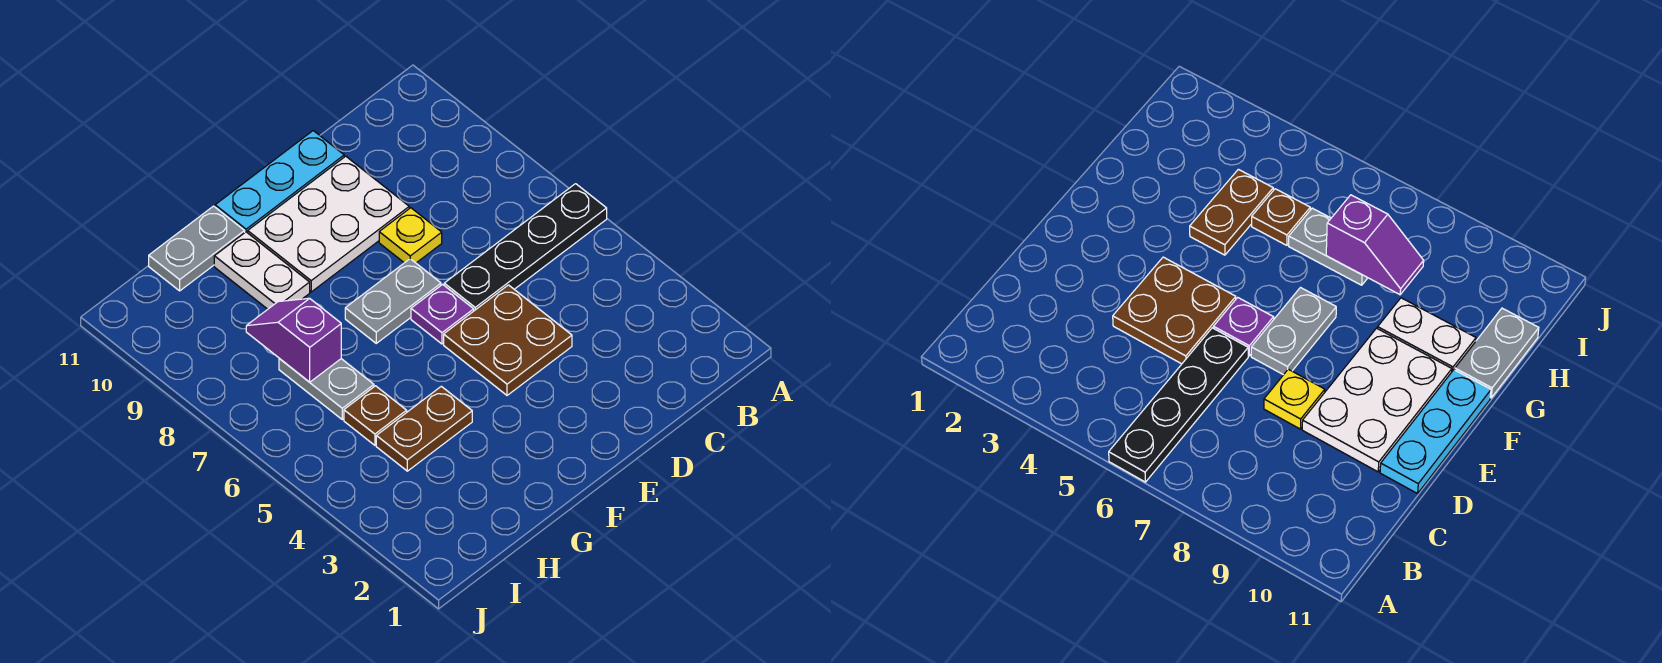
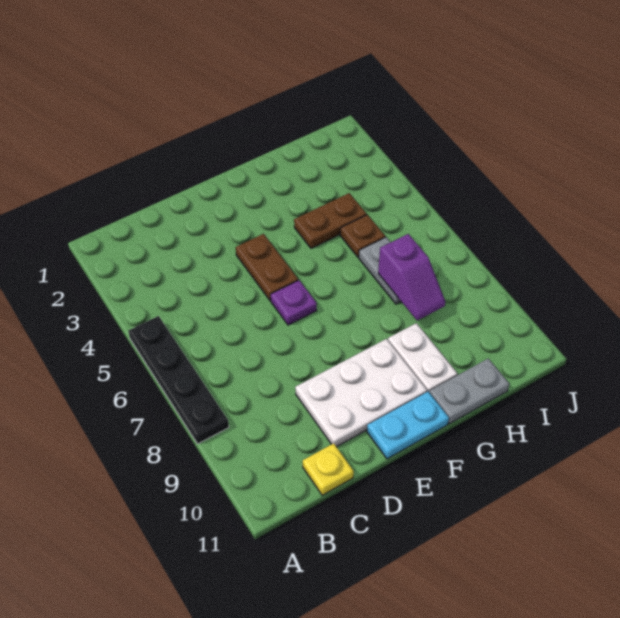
black 1x4 plate [444,184,607,311] -> black 1x4 plate turned to [128,316,229,444]
brown 2x2 plate [444,285,572,395] -> brown 1x2 plate [236,234,298,301]
yellow 1x1 plate [379,208,442,263] -> yellow 1x1 plate moved to [303,443,354,495]
cyan 1x3 plate [215,131,344,233] -> cyan 1x2 plate [367,392,449,459]
grey 1x2 plate [345,259,441,343] -> none

